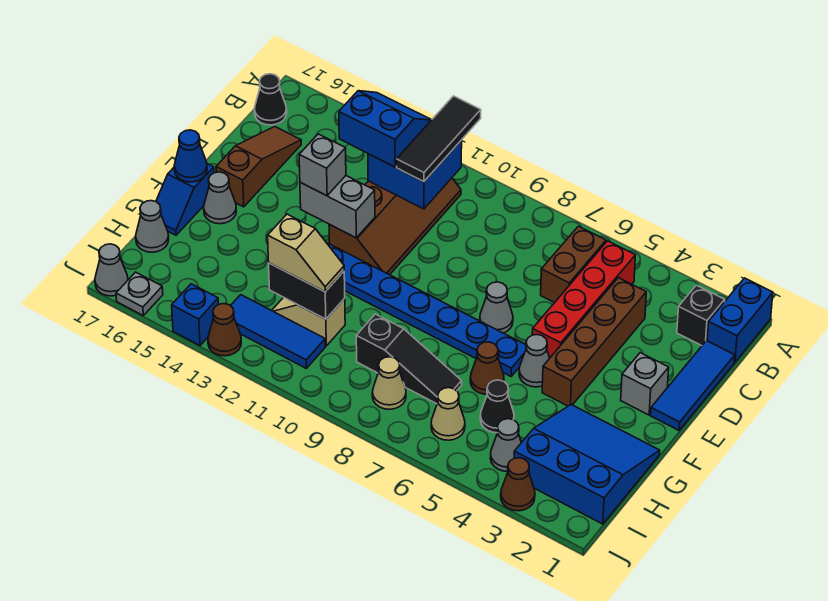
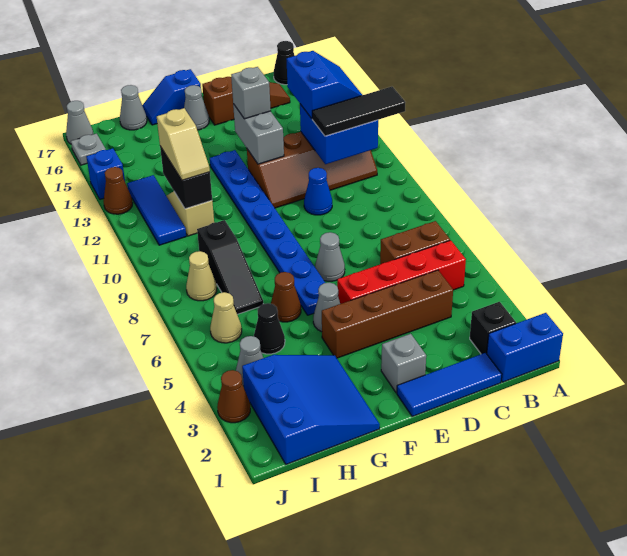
blue 1x1 cone [174,130,207,182] -> blue 1x1 cone moved to [304,168,332,215]

